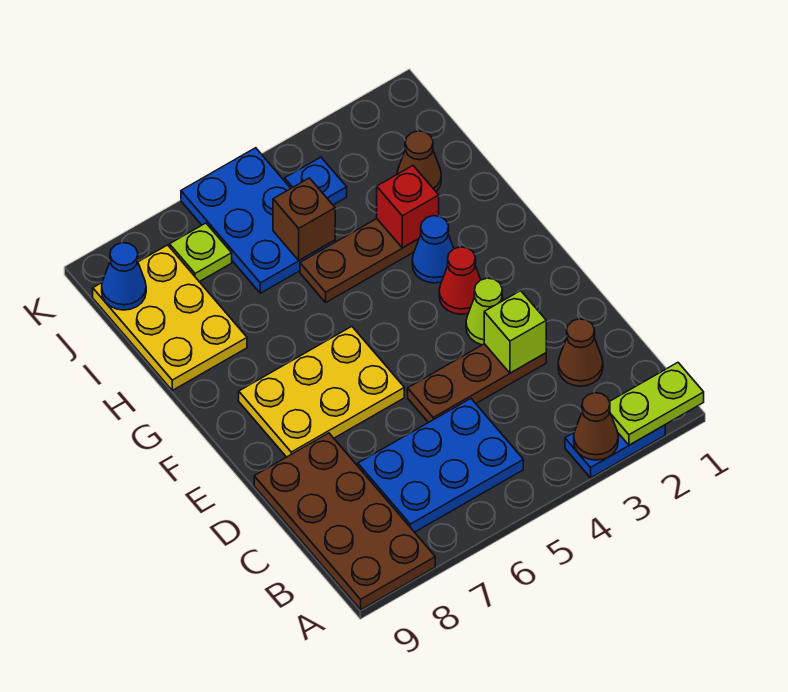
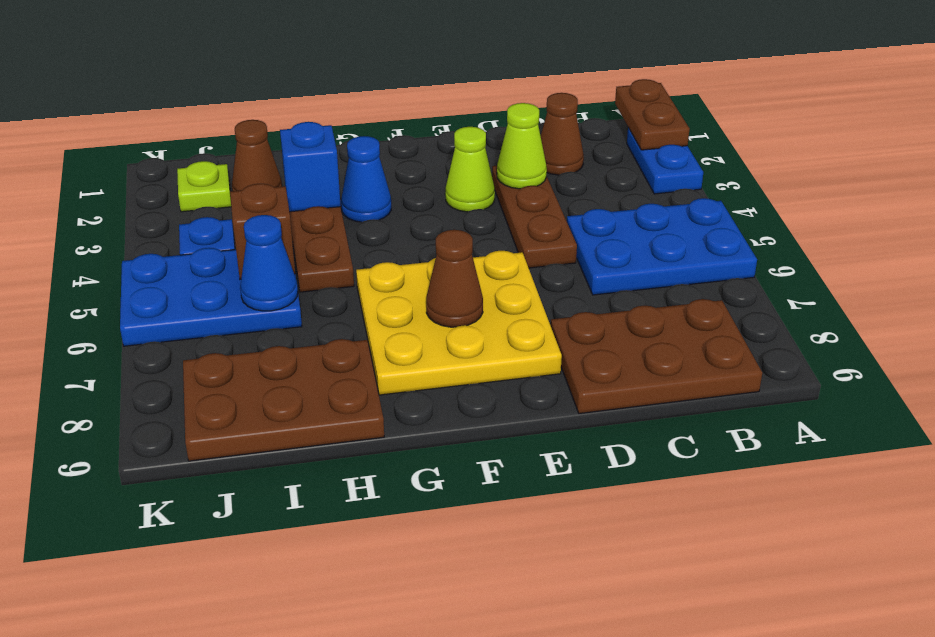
lime 1x2 plate [610,363,704,445] -> brown 1x2 plate [615,79,689,150]
brown 1x1 cone [574,393,618,460] -> brown 1x1 cone moved to [426,230,483,327]
brown 2x4 plate [254,433,435,610] -> brown 2x3 plate [551,299,762,413]
blue 2x3 plate [358,399,523,532] -> blue 2x3 plate turned to [567,198,757,295]
lime 1x1 brick [484,291,546,373] -> lime 1x1 cone [497,103,547,189]
yellow 2x3 plate [239,326,404,457] -> yellow 3x3 plate [356,251,562,395]
red 1x1 cone [439,247,481,314] -> none
red 1x1 brick [377,166,439,248] -> blue 1x1 brick [280,122,341,212]
yellow 2x3 plate [93,245,247,390] -> brown 2x3 plate [183,339,384,461]
lime 1x1 plate [170,223,232,282] -> lime 1x1 plate moved to [177,161,231,212]
blue 1x1 cone [102,243,146,310] -> blue 1x1 cone moved to [240,215,298,311]

